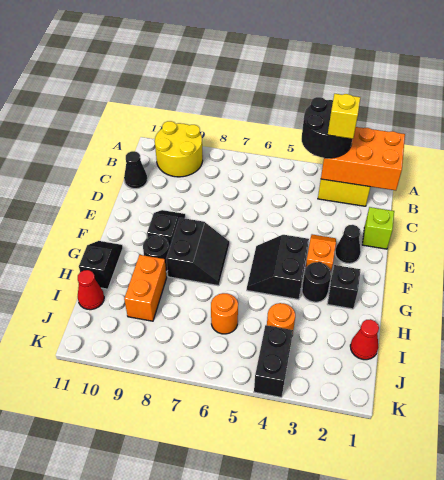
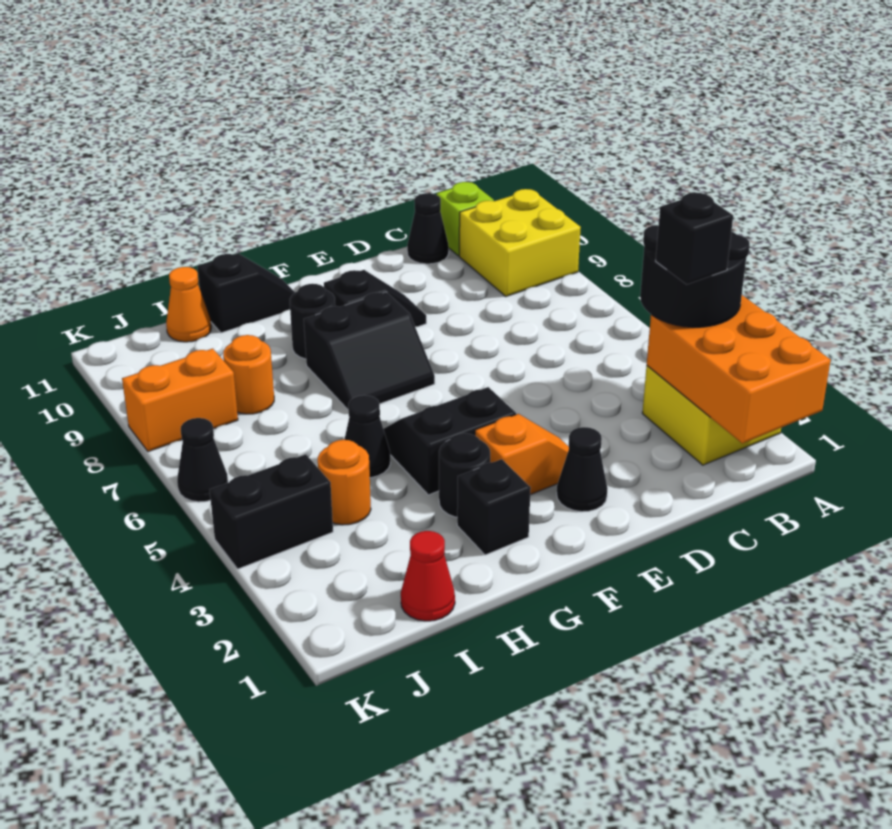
yellow 2x2 round brick [155,121,203,177] -> yellow 2x2 brick [459,189,581,296]
yellow 1x1 brick [328,94,360,139] -> black 1x1 brick [656,193,733,284]
lime 1x1 brick [362,207,394,249] -> lime 1x1 brick moved to [437,182,494,256]
none -> black 1x1 cone [344,395,390,478]
orange 1x2 brick [124,255,167,321] -> orange 1x2 brick moved to [122,349,238,452]
orange 1x1 round brick [211,293,238,334] -> orange 1x1 round brick moved to [223,335,274,414]
red 1x1 cone [78,270,104,310] -> orange 1x1 cone [166,267,211,342]
none -> black 1x1 cone [177,418,228,502]

